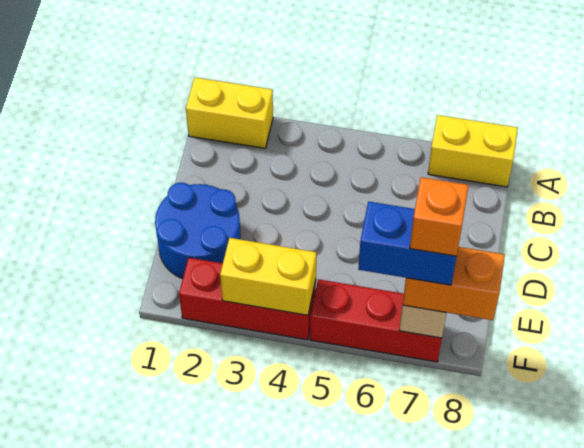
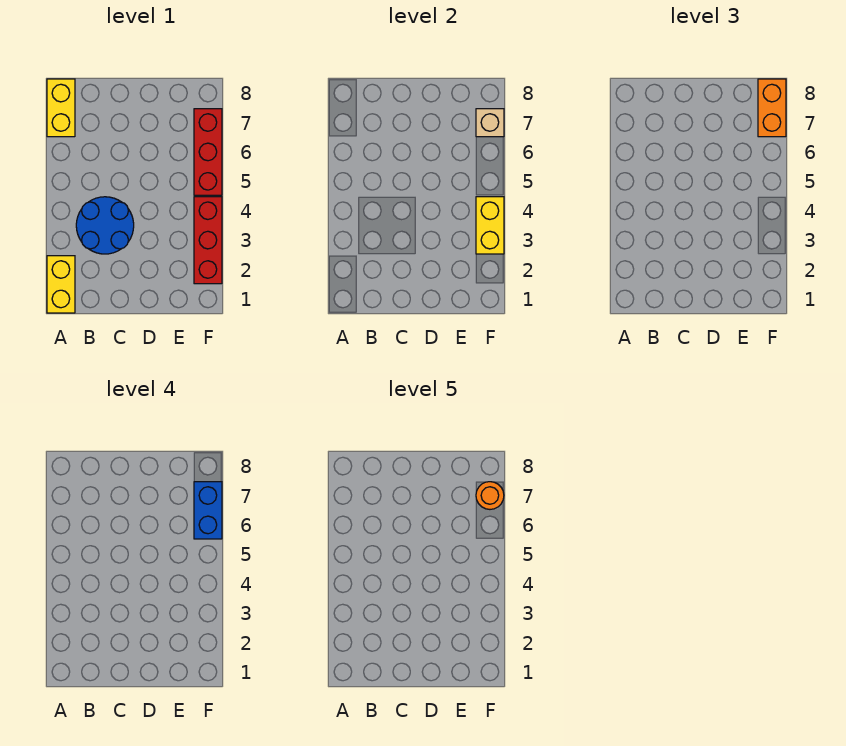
blue 2x2 round brick [155,183,241,279] -> blue 2x2 round brick moved to [76,197,134,254]
orange 1x1 brick [410,177,468,256] -> orange 1x1 round brick [476,482,504,509]

